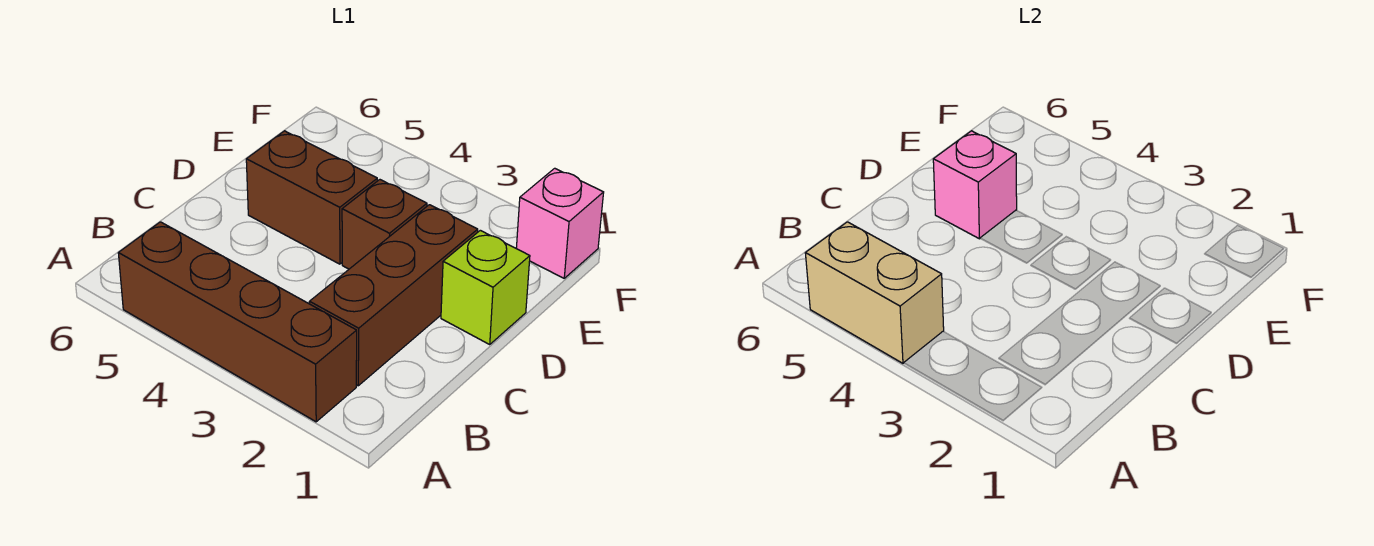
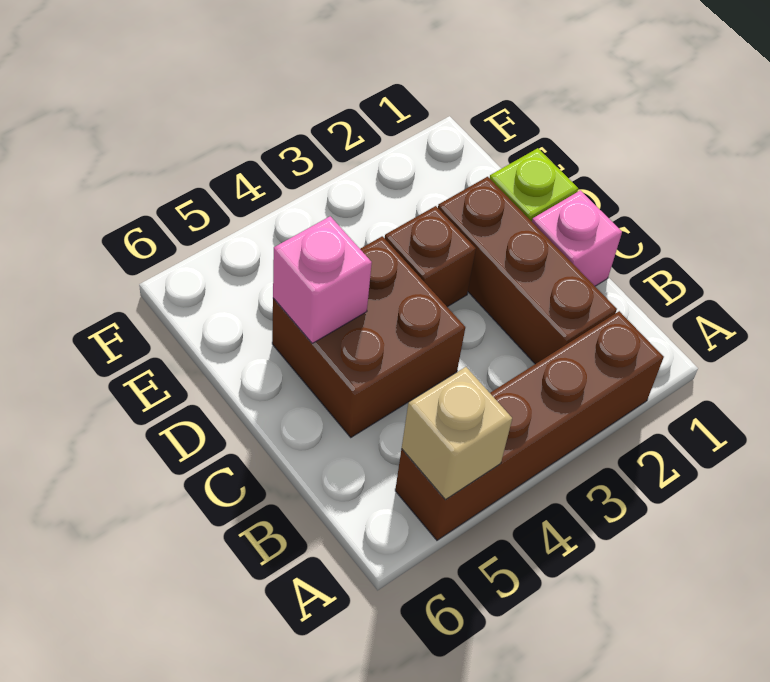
tan 1x2 brick [805,222,944,363] -> tan 1x1 brick [402,367,512,500]
brown 1x2 brick [246,131,377,264] -> brown 2x2 brick [272,236,465,437]
pink 1x1 brick [516,168,604,278] -> pink 1x1 brick moved to [532,190,622,286]

